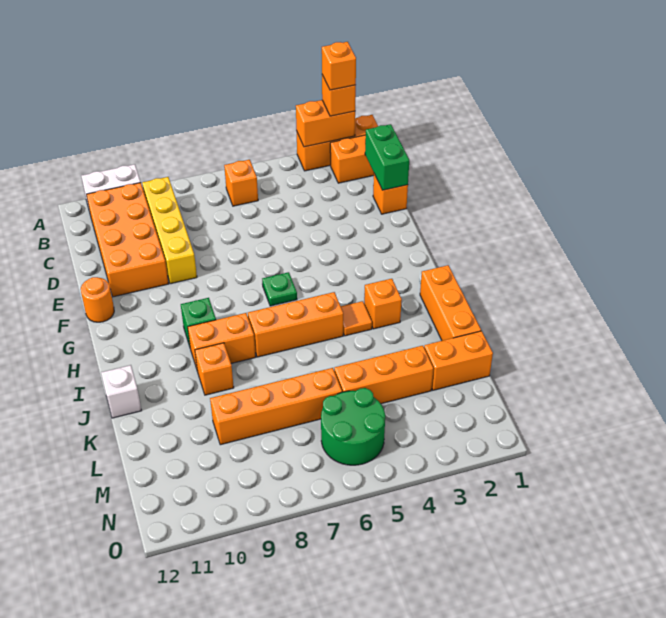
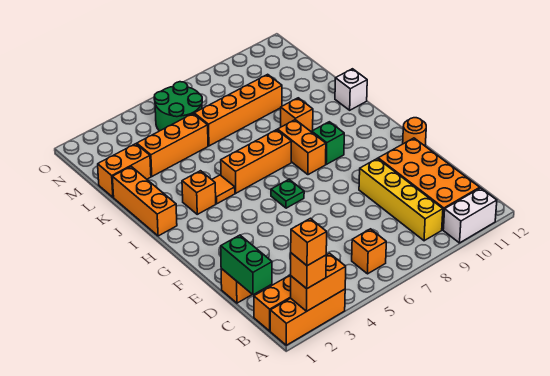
orange 1x2 brick [188,313,256,369] -> orange 1x2 brick turned to [278,120,326,175]

